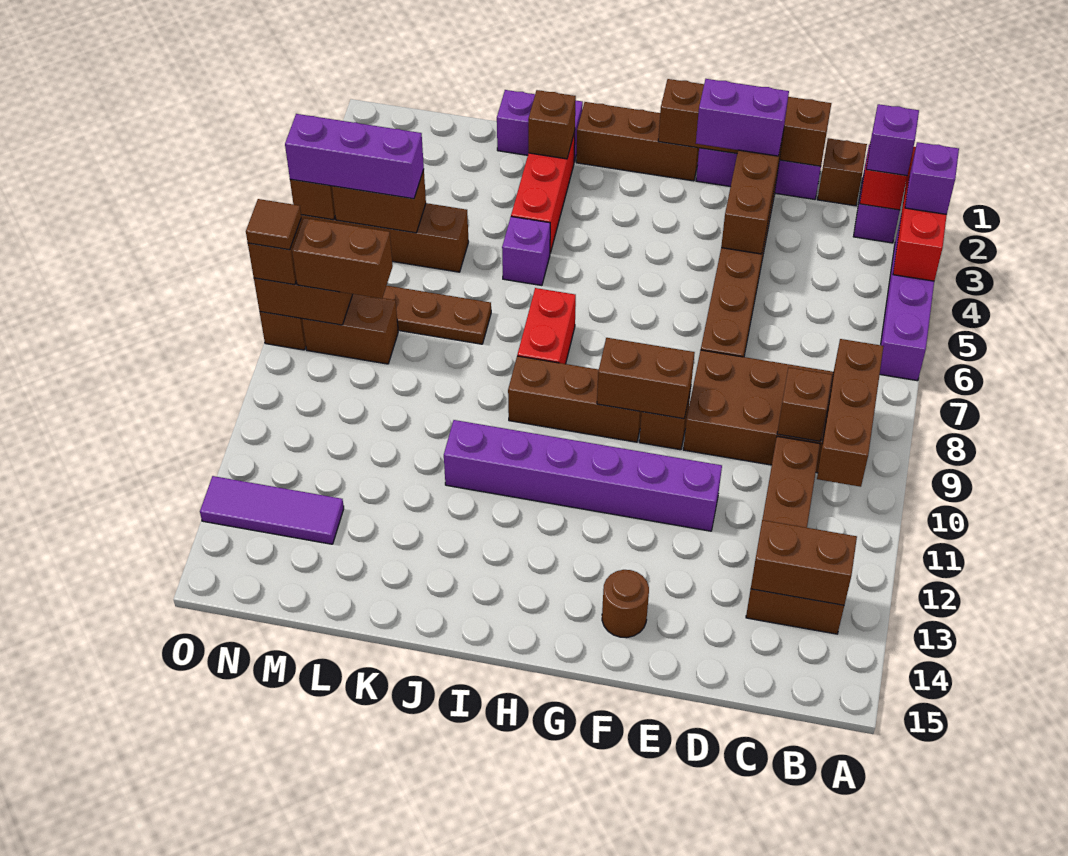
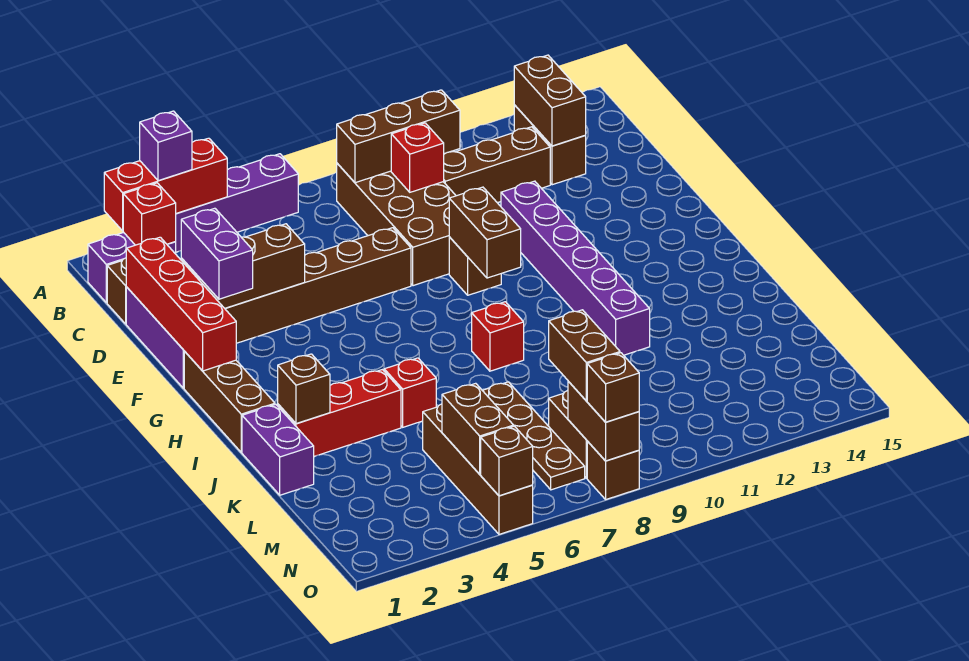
purple 1x1 brick [866,104,919,176] -> none
brown 1x1 brick [777,367,832,441] -> red 1x1 brick [391,123,444,192]
brown 1x4 brick [658,79,831,166] -> red 1x4 brick [126,237,236,371]
brown 1x1 round brick [602,570,649,638] -> none
brown 1x3 brick [508,356,641,442] -> none
red 1x2 brick [517,288,576,364] -> red 1x1 brick [472,302,524,371]
purple 1x1 brick [502,217,550,285] -> red 1x1 brick [384,358,436,427]
purple 1x3 brick [285,114,424,199] -> none
purple 1x3 tile [200,476,344,544] -> none
brown 1x1 tile [246,199,301,250] -> none

